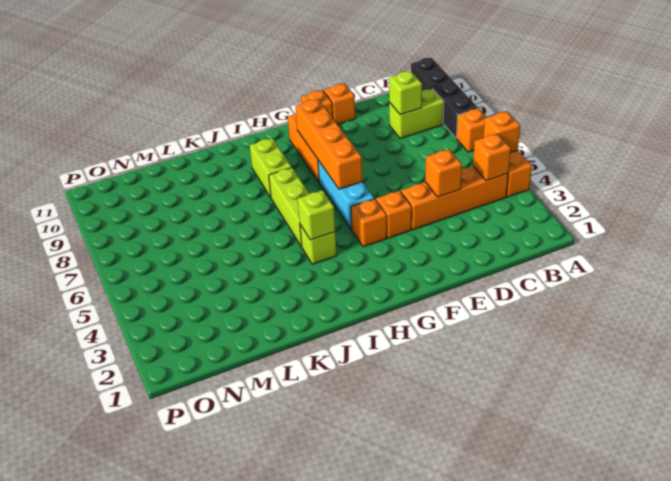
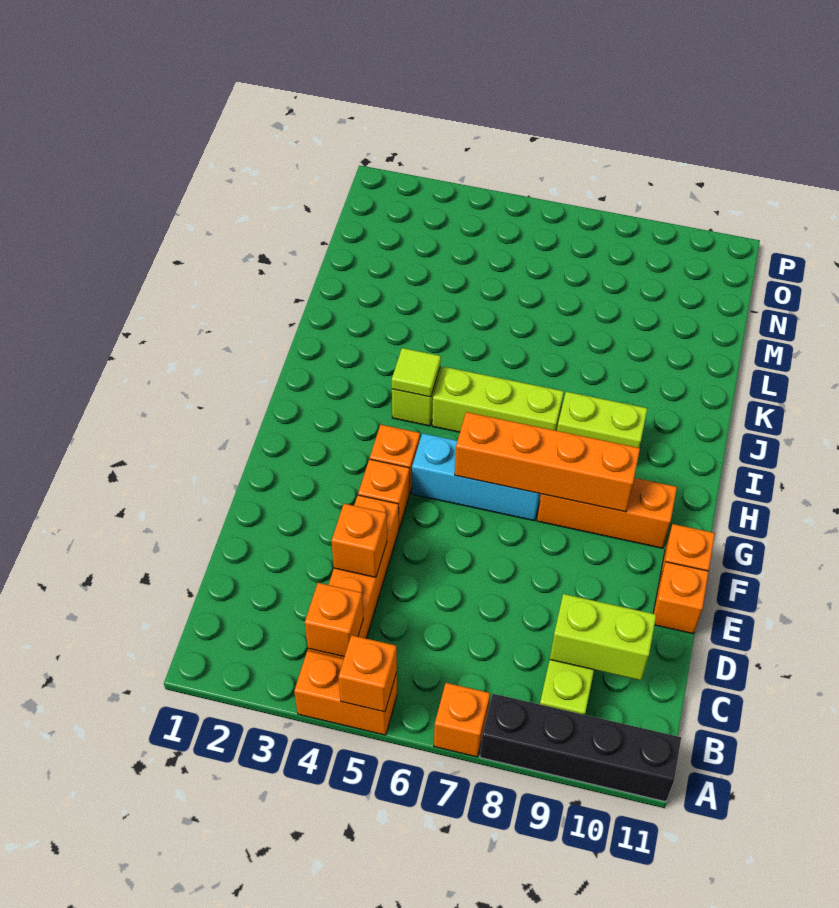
lime 1x1 brick [389,71,422,115] -> lime 1x2 brick [550,594,656,680]
lime 1x1 brick [298,190,335,240] -> lime 1x1 tile [392,348,441,397]

